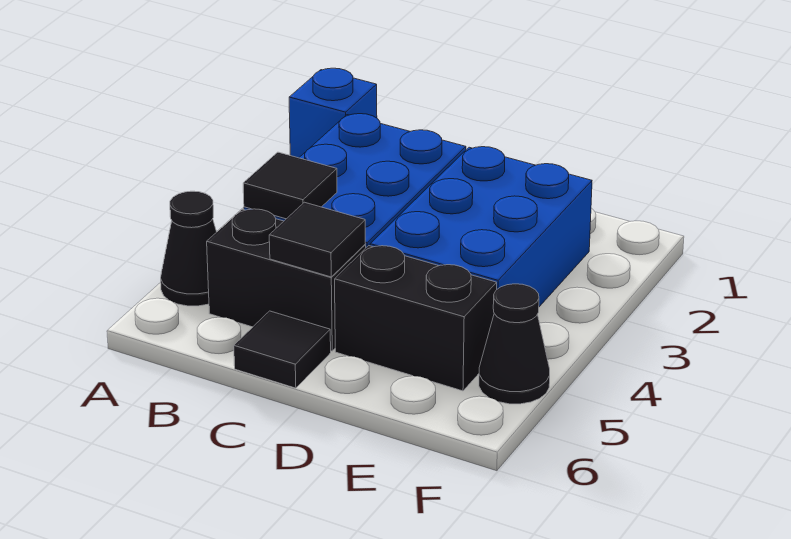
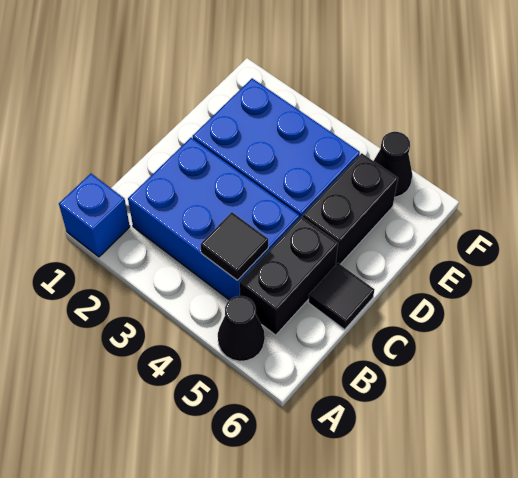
black 1x1 tile [269,202,365,277] -> none

